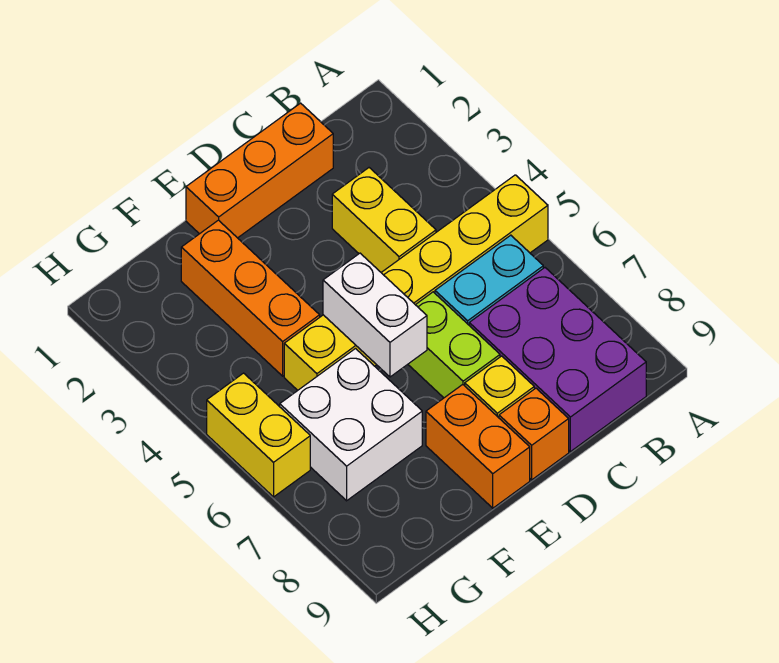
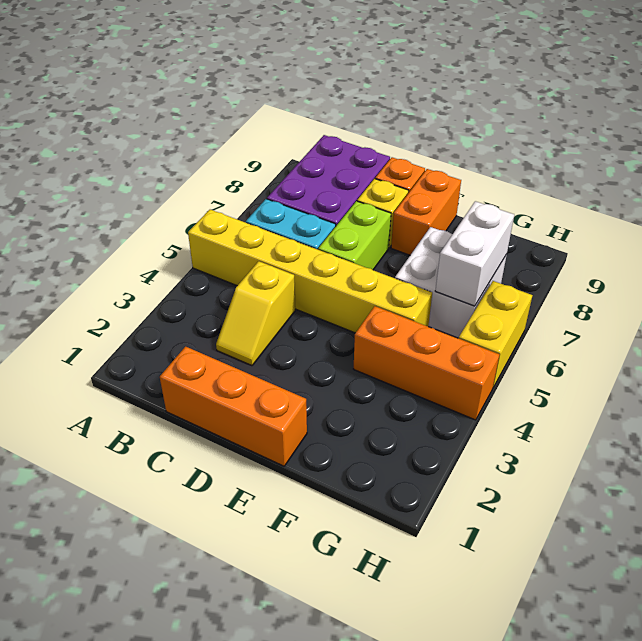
yellow 1x2 brick [332,168,436,272] -> yellow 1x2 slope [216,261,295,366]
white 1x2 brick [323,253,427,377] -> white 1x2 brick moved to [435,201,514,306]
orange 1x3 brick [181,220,320,376] -> orange 1x3 brick turned to [354,306,499,420]

